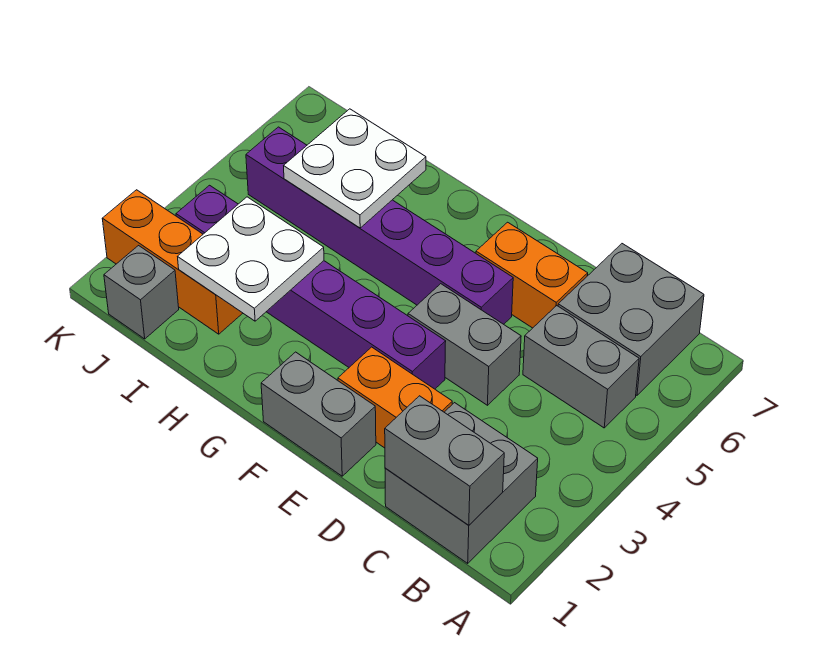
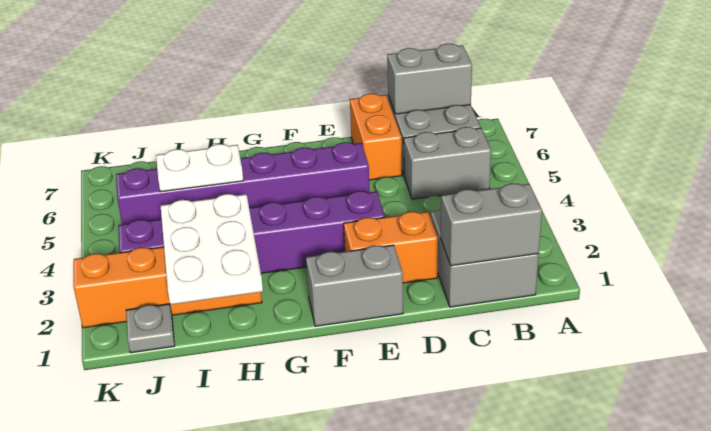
grey 1x2 brick [408,284,521,405] -> grey 1x2 brick moved to [387,44,472,114]
orange 1x2 brick [476,222,588,328] -> orange 1x2 brick turned to [350,94,402,180]
white 2x2 plate [178,197,324,321] -> white 2x3 plate [161,194,263,305]
white 2x2 plate [284,109,426,228] -> white 1x2 plate [156,144,243,192]
orange 1x3 brick [102,190,243,334] -> orange 1x4 brick [73,247,262,328]
grey 1x1 brick [104,246,179,339] -> grey 1x1 plate [126,304,175,353]

